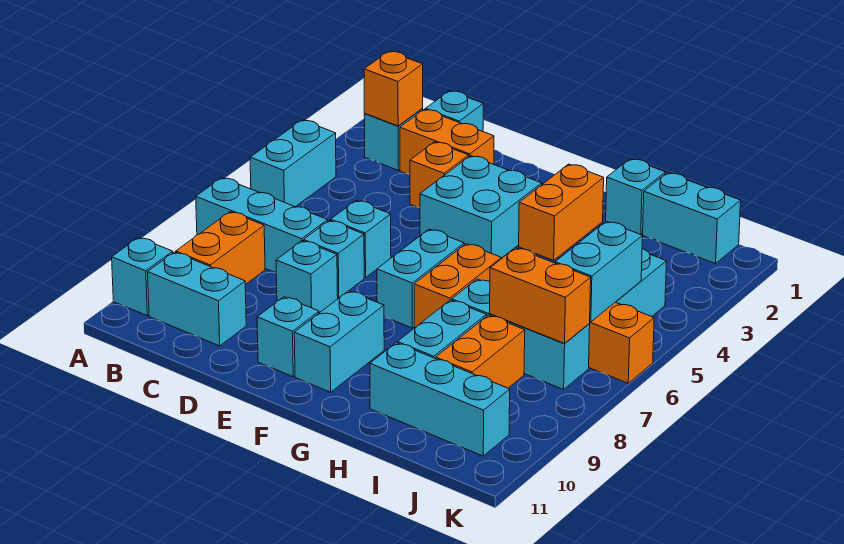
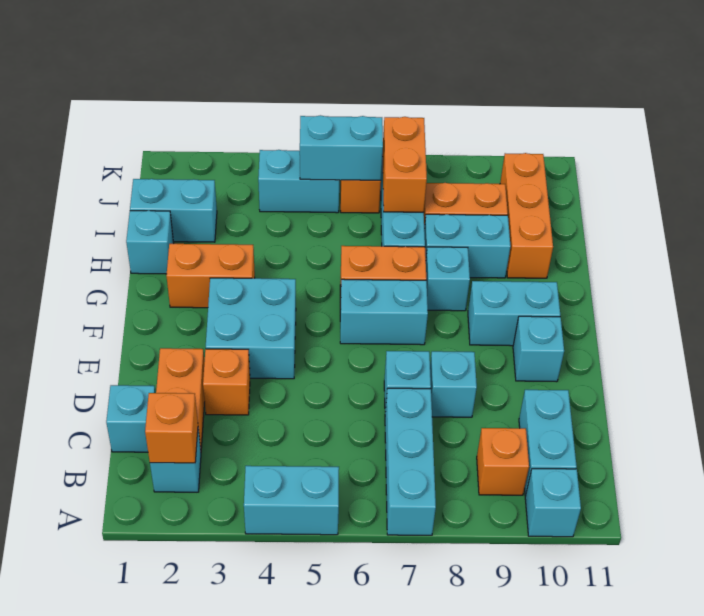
orange 1x2 brick [176,212,265,285] -> orange 1x1 brick [477,428,529,495]
cyan 1x1 brick [331,200,391,278] -> cyan 1x1 brick moved to [426,247,470,311]
cyan 1x3 brick [370,343,510,456] -> orange 1x3 brick [500,153,553,278]
cyan 1x2 brick [643,173,741,264] -> cyan 1x2 brick turned to [130,179,217,242]

